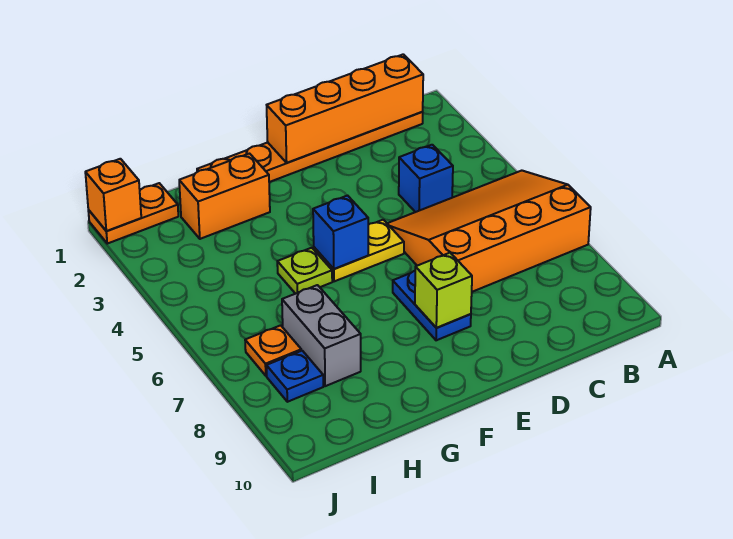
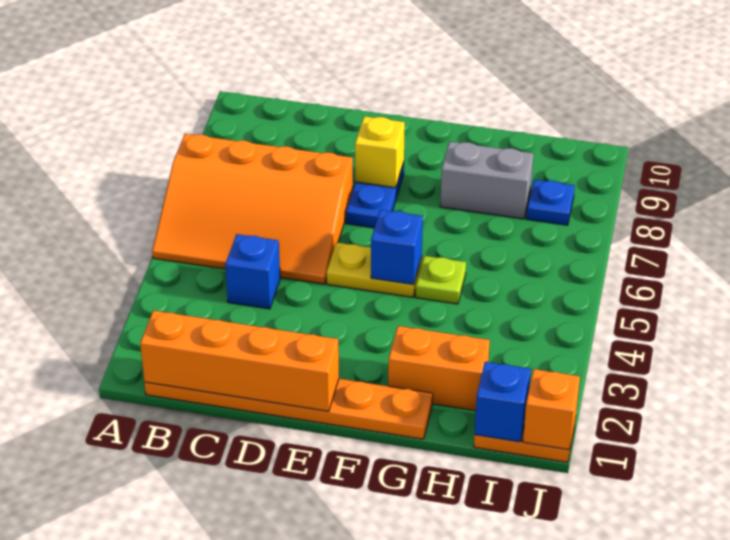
lime 1x1 brick [415,253,472,328] -> yellow 1x1 brick [355,116,405,188]
grey 1x2 brick [282,285,361,386] -> grey 1x2 brick turned to [440,141,534,219]
none -> blue 1x1 brick [475,362,531,442]
orange 1x1 plate [245,325,301,376] -> none

